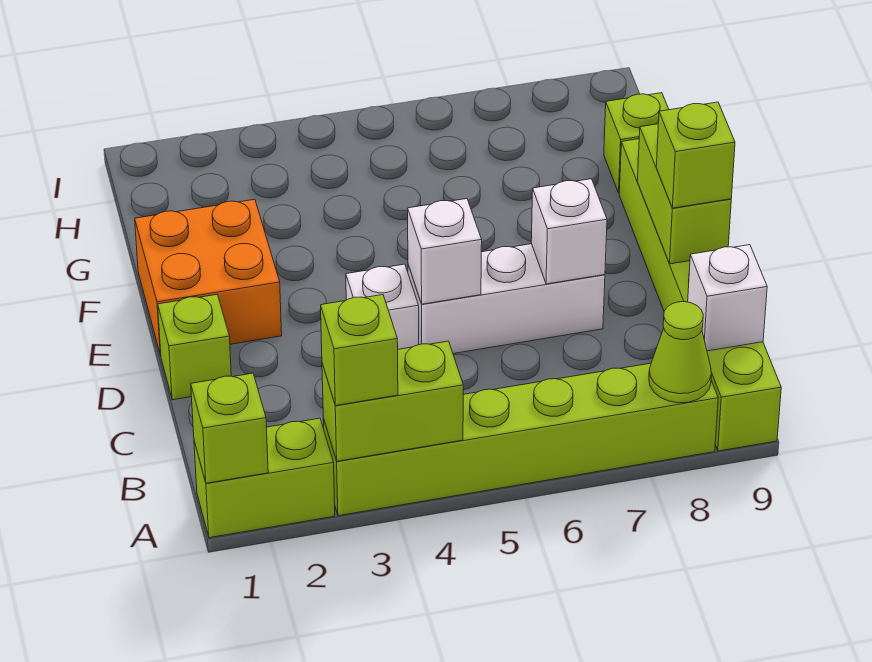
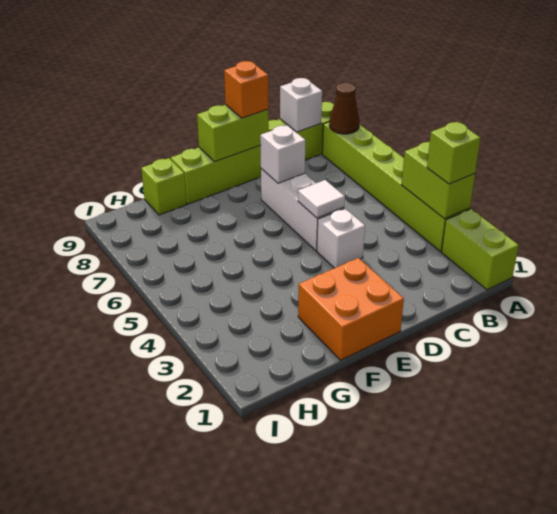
lime 1x1 brick [191,373,268,483] -> none
lime 1x1 cone [649,302,712,403] -> brown 1x1 cone [329,83,359,134]
lime 1x1 brick [158,295,231,400] -> none
white 1x1 brick [408,199,482,304] -> white 1x1 tile [298,180,345,218]
lime 1x1 brick [656,102,735,208] -> orange 1x1 brick [224,61,268,118]

